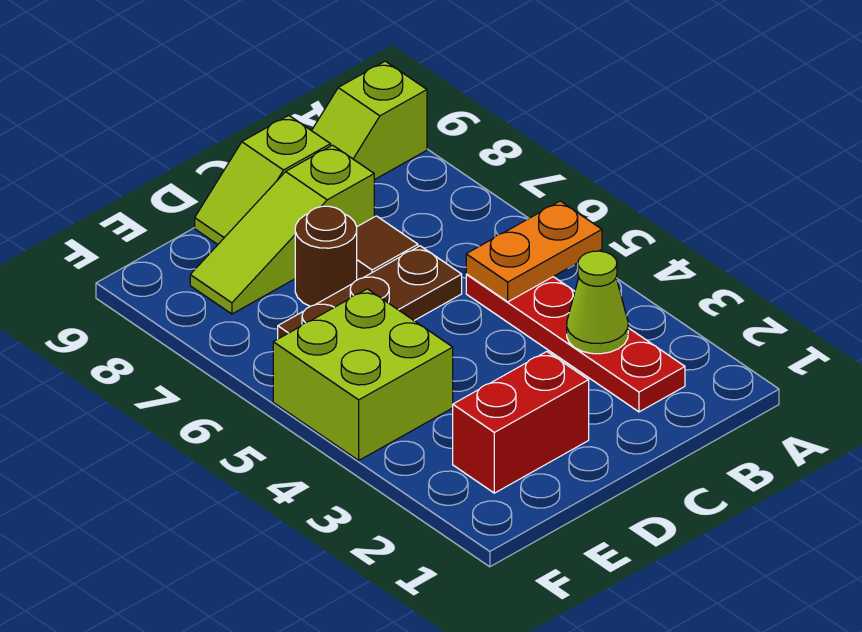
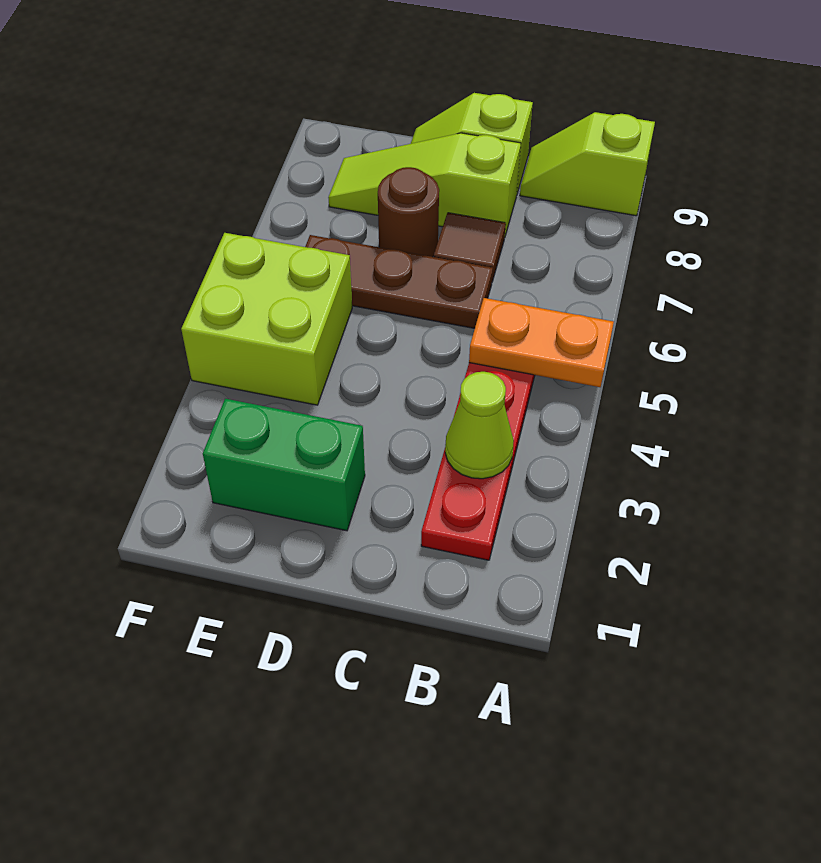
red 1x2 brick [453,352,589,493] -> green 1x2 brick [203,399,365,531]

